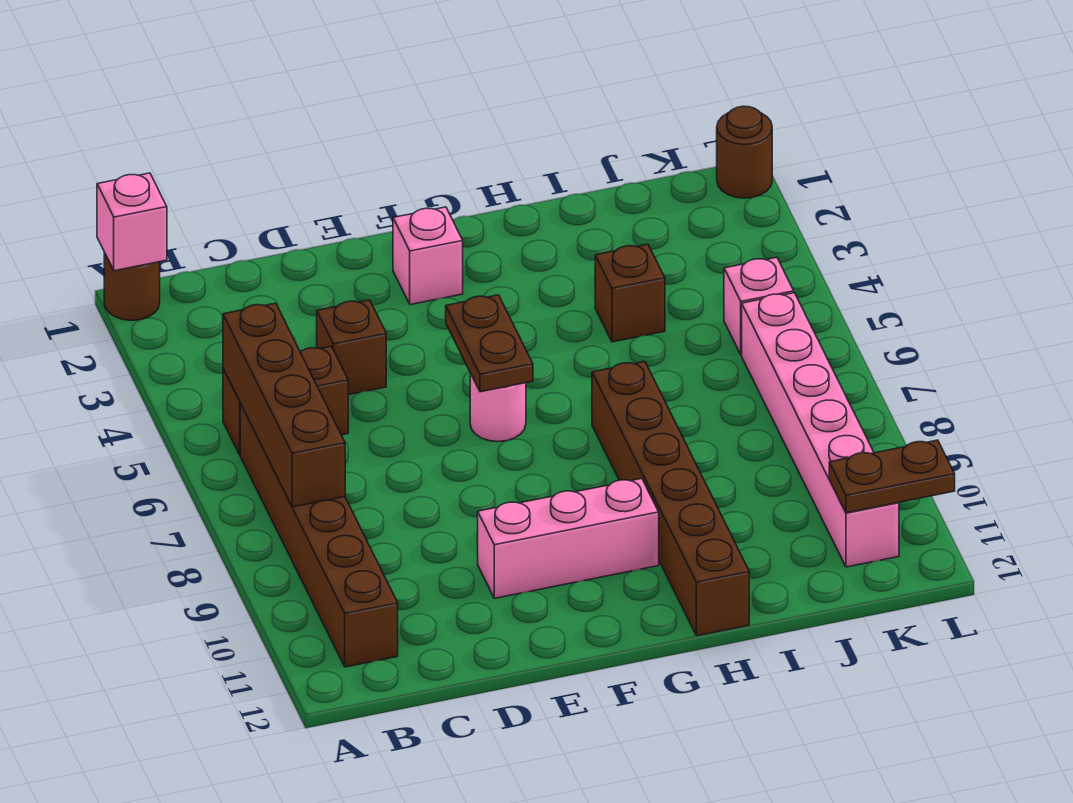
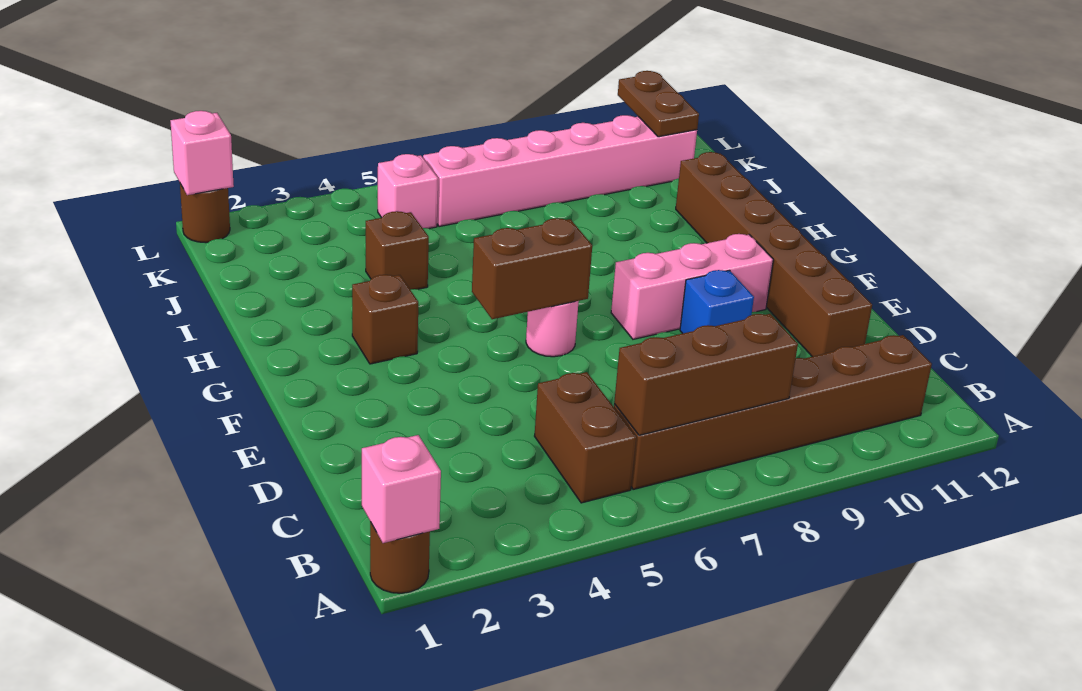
brown 1x4 brick [223,303,345,507] -> brown 1x3 brick [614,314,798,435]
brown 1x1 brick [317,300,386,395] -> brown 1x1 brick moved to [352,275,418,364]
none -> blue 1x1 brick [680,270,754,334]
pink 1x3 brick [478,479,659,598] -> pink 1x3 brick turned to [611,234,773,339]
pink 1x1 brick [393,207,463,305] -> pink 1x1 brick moved to [170,111,234,195]
brown 1x2 plate [446,295,533,392] -> brown 1x2 brick [472,218,592,319]
brown 1x6 brick [592,361,749,636] -> brown 1x6 brick turned to [676,152,872,357]

